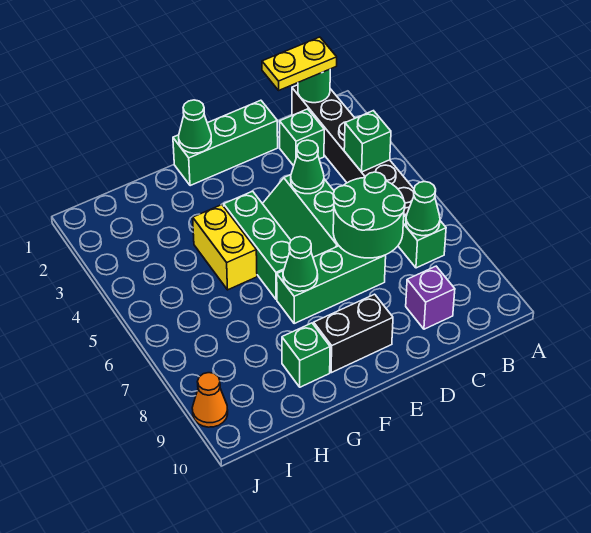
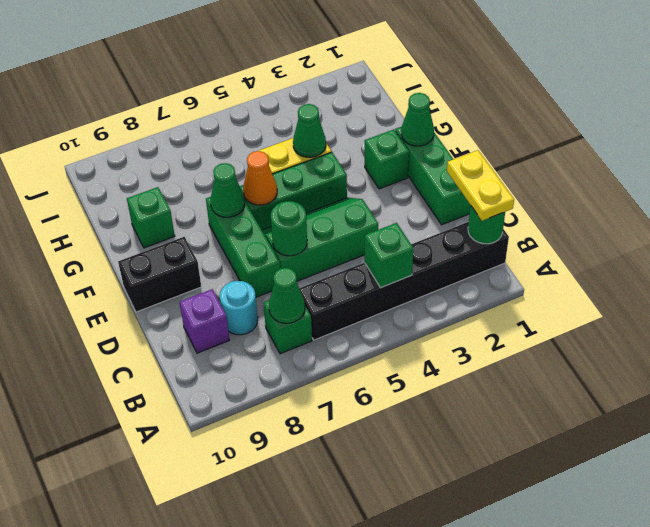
green 1x1 brick [280,109,324,166] -> green 1x1 brick moved to [365,130,409,189]
green 2x2 round brick [333,172,405,258] -> green 1x1 round brick [271,201,307,256]
none -> cyan 1x1 round brick [220,281,258,335]
green 1x1 cone [291,140,324,194] -> green 1x1 cone moved to [293,104,326,157]
black 1x2 brick [314,294,393,373] -> black 1x2 brick turned to [118,237,201,312]
orange 1x1 cone [192,373,228,427] -> orange 1x1 cone moved to [243,151,277,205]

